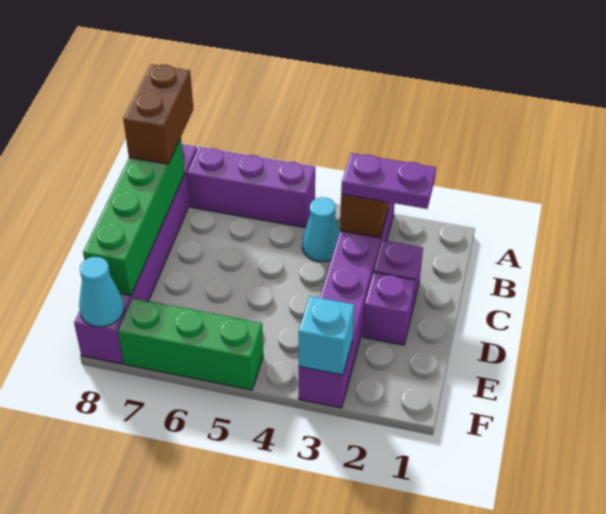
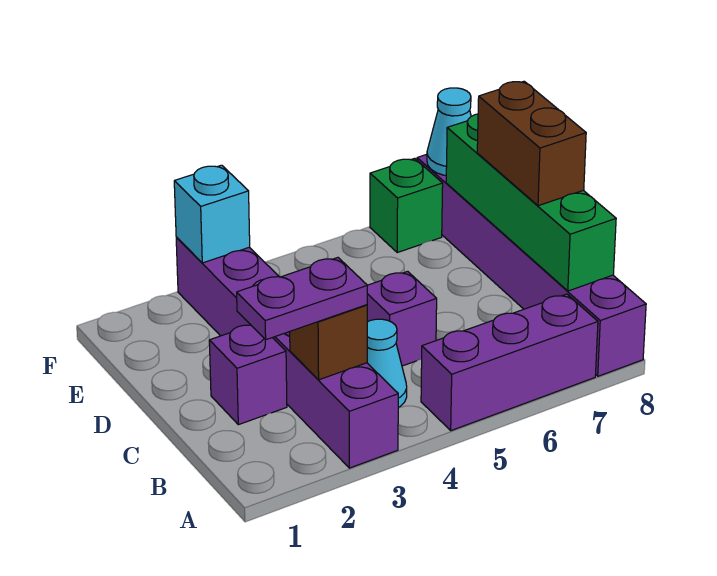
brown 1x2 brick [123,64,193,164] -> brown 1x2 brick moved to [477,81,586,206]
purple 1x1 brick [363,272,415,345] -> purple 1x1 brick moved to [367,271,437,366]
green 1x3 brick [118,298,263,390] -> green 1x1 brick [370,158,443,252]

